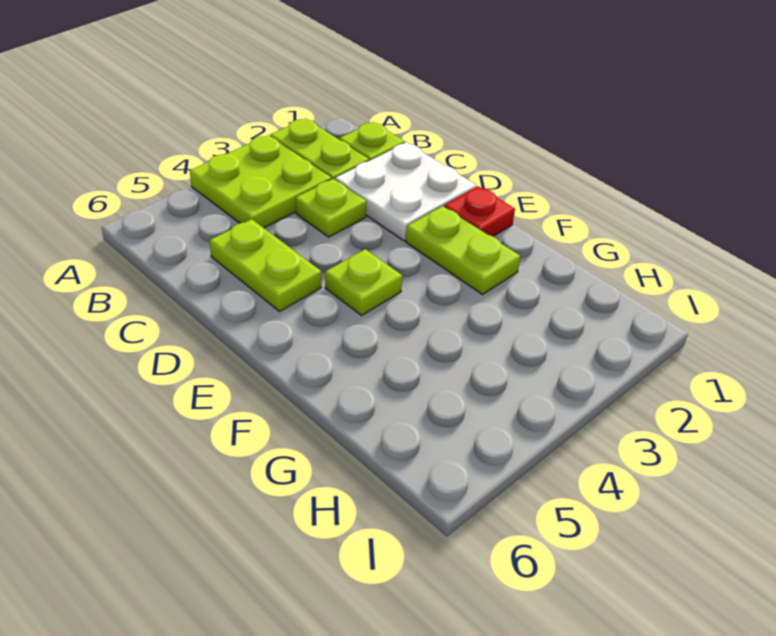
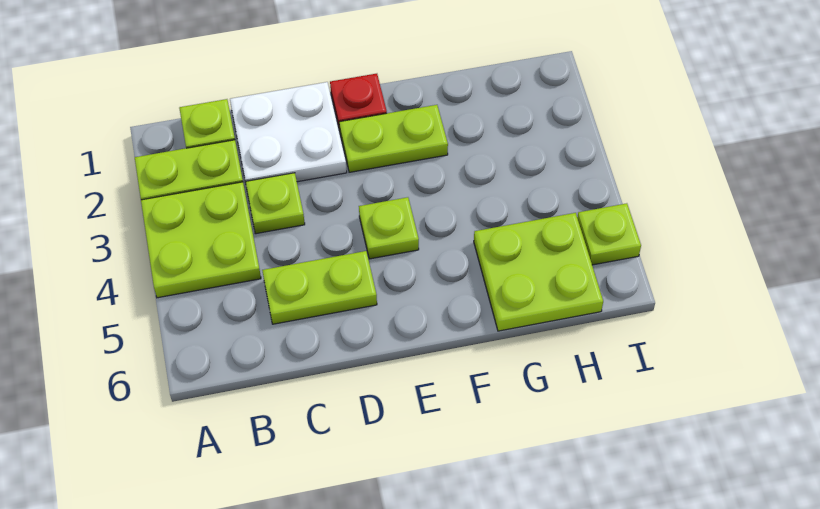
none -> lime 2x2 plate [474,213,603,331]
none -> lime 1x1 plate [577,203,641,265]

